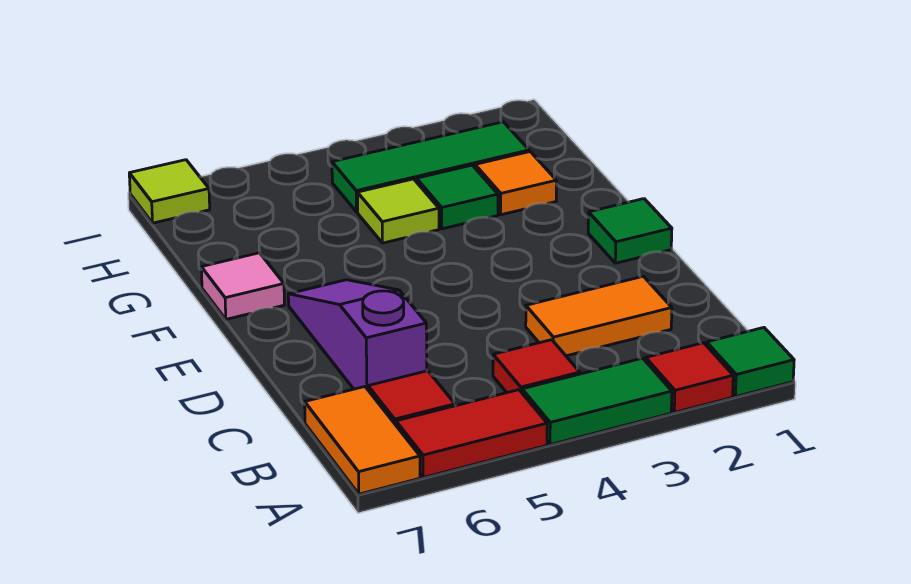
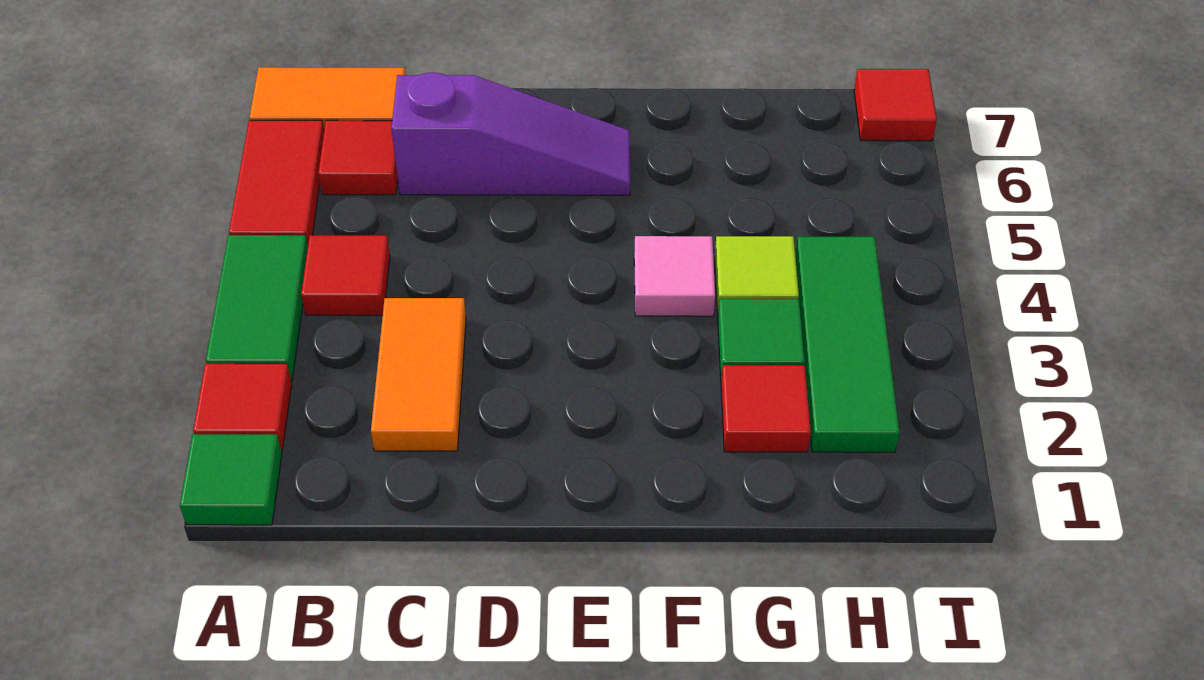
green 1x1 tile [588,199,672,263] -> none
pink 1x1 tile [201,253,284,319] -> pink 1x1 tile moved to [634,236,715,316]
orange 1x1 tile [475,152,556,215] -> red 1x1 tile [721,365,811,452]
lime 1x1 tile [129,160,210,223] -> red 1x1 tile [854,69,937,141]

